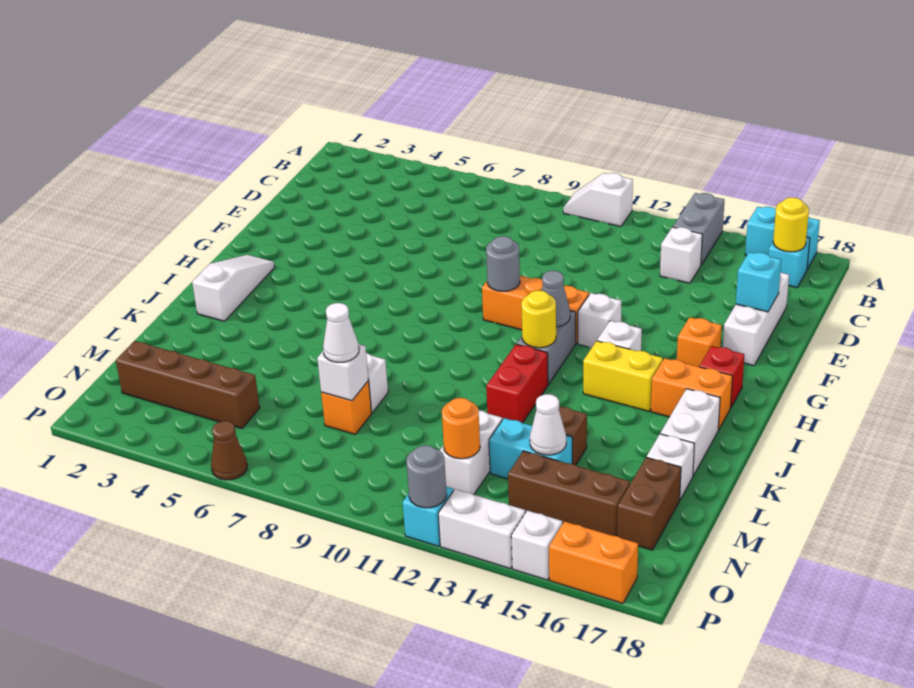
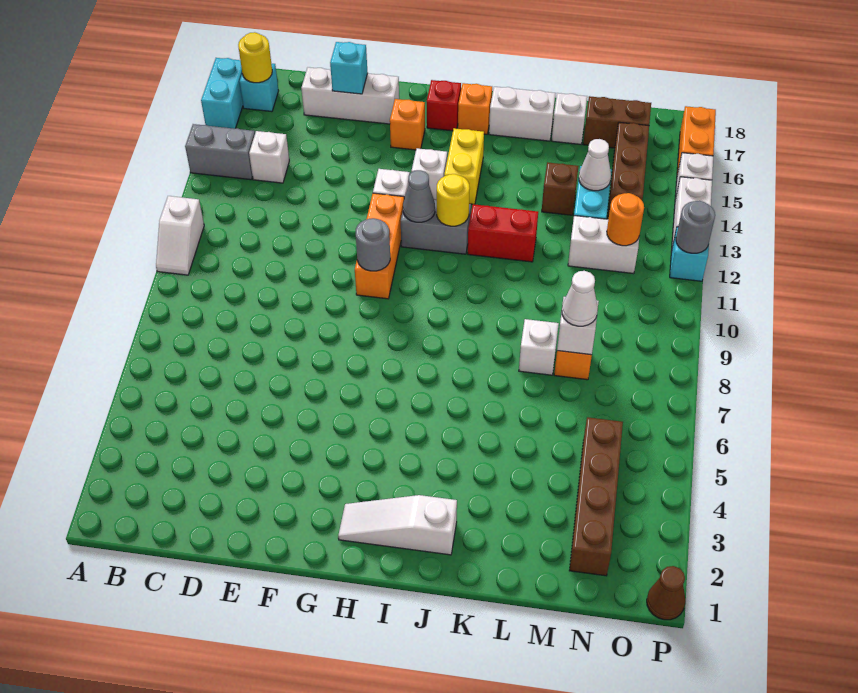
orange 1x2 brick [651,358,733,430] -> orange 1x1 brick [458,83,492,134]
brown 1x1 cone [211,421,247,480] -> brown 1x1 cone moved to [647,566,686,620]

